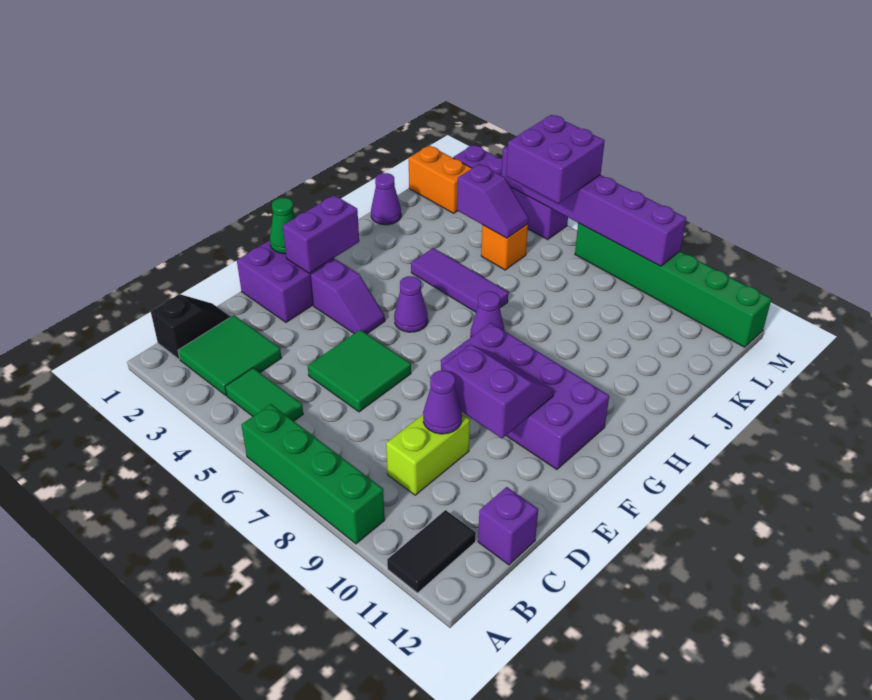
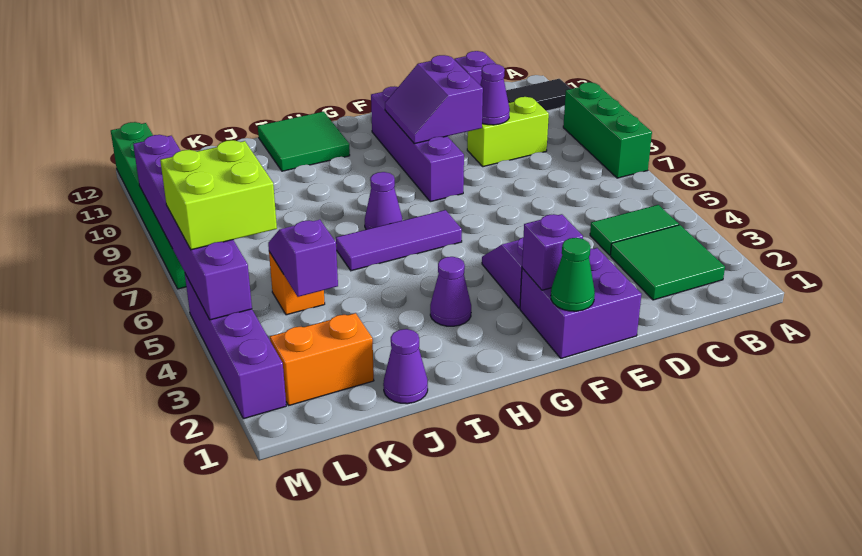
green 1x4 brick [241,404,385,544] -> green 1x3 brick [563,82,652,178]
black 1x2 slope [151,294,230,359] -> none
green 1x2 tile [225,368,303,421] -> green 1x2 tile turned to [590,205,679,255]
green 2x2 tile [308,330,411,412] -> green 2x2 tile moved to [258,112,350,171]
purple 1x2 brick [283,195,359,273] -> purple 1x1 brick [522,214,583,290]
purple 2x4 brick [441,323,609,469] -> purple 1x4 brick [371,86,464,202]
purple 1x1 cone [394,276,428,332] -> purple 1x1 cone moved to [430,257,471,326]
purple 1x3 tile [411,248,508,312] -> purple 1x3 tile turned to [336,210,462,271]
orange 1x2 brick [409,146,472,213] -> orange 1x2 brick turned to [270,313,374,406]
purple 2x2 brick [506,115,605,204] -> lime 2x2 brick [160,140,277,250]

